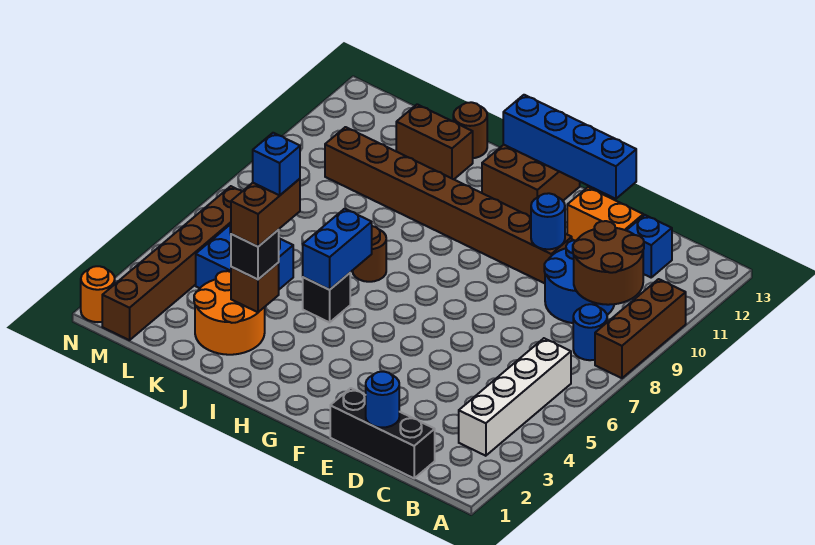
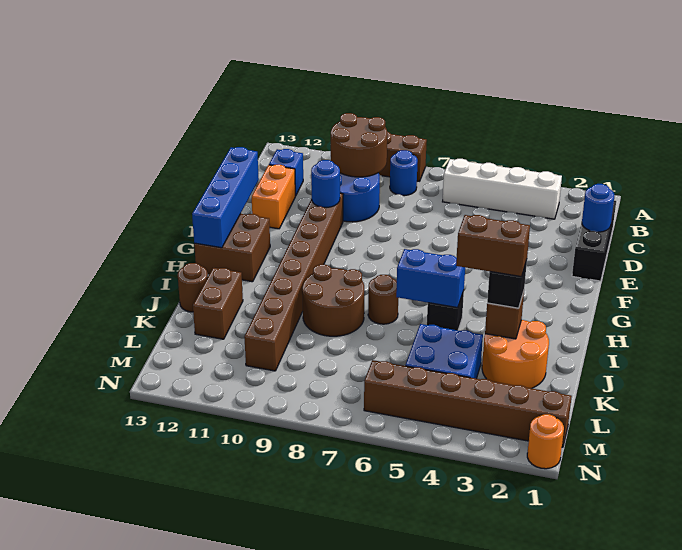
none -> brown 2x2 round brick [302,264,364,336]
blue 1x1 brick [253,133,300,195] -> none

